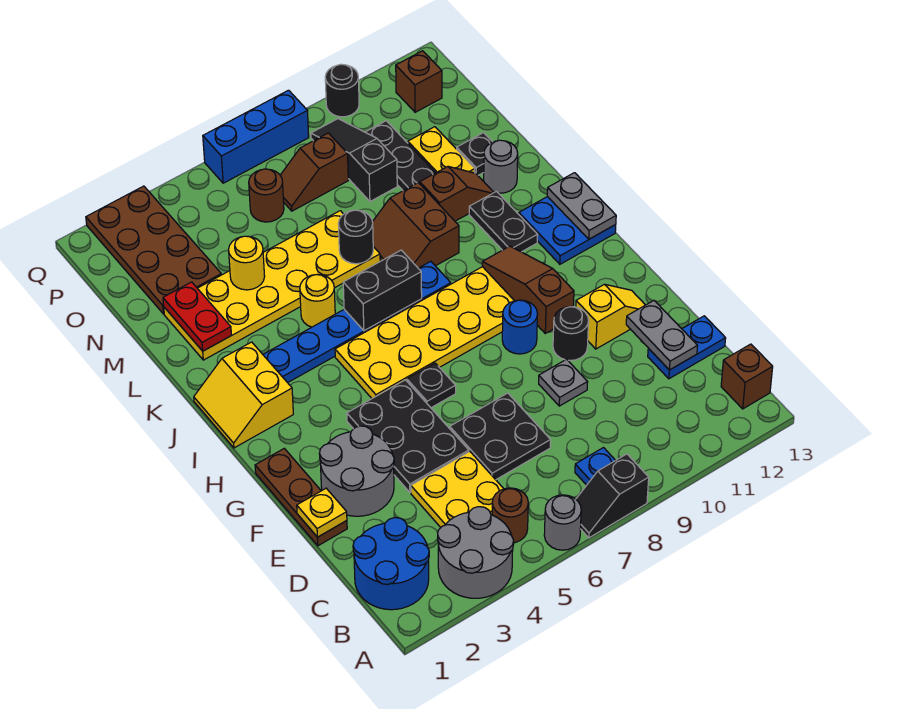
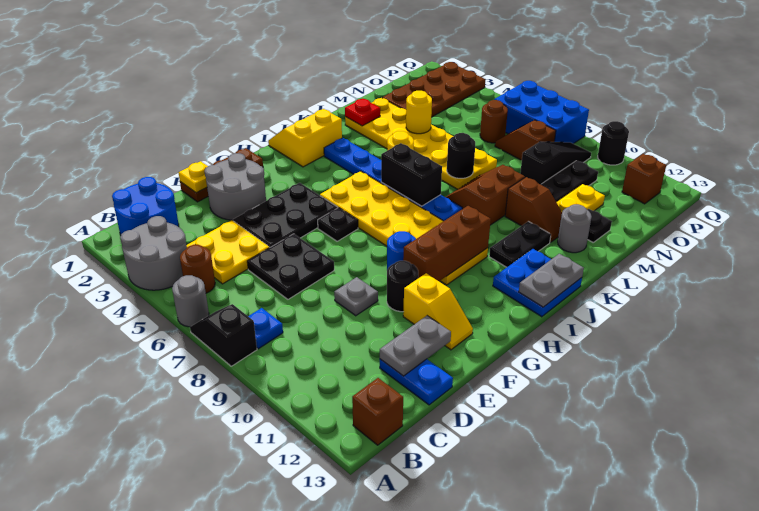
brown 1x3 slope [482,246,574,333] -> brown 1x3 brick [403,206,491,281]
red 1x2 plate [163,282,231,351] -> red 1x1 plate [345,99,380,126]
blue 1x3 brick [203,90,309,183] -> blue 2x3 brick [494,81,589,144]

